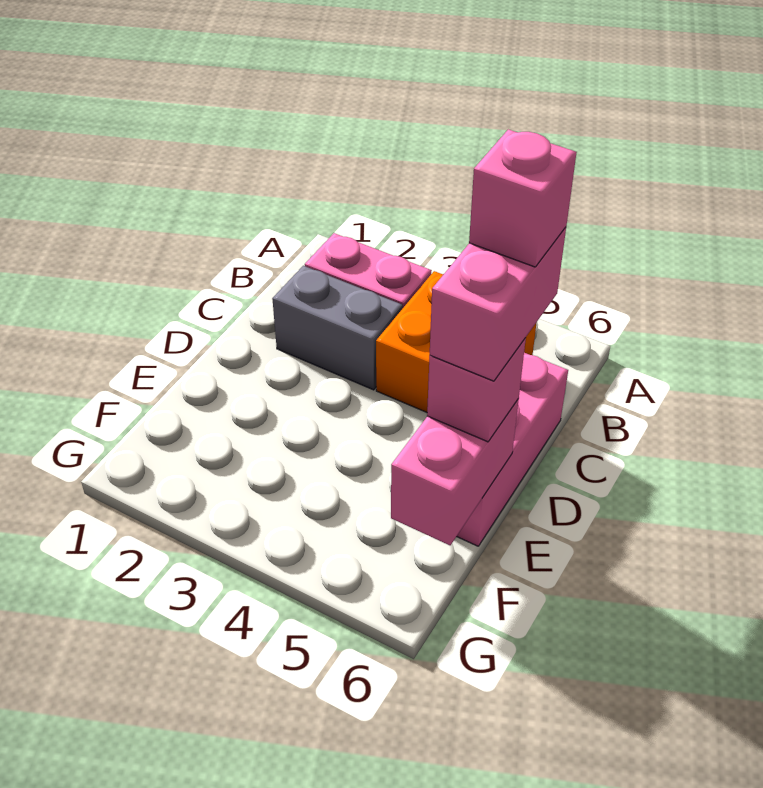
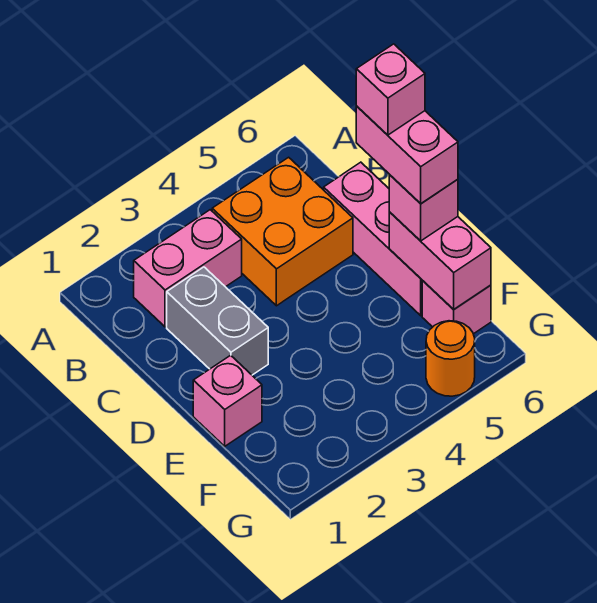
grey 1x2 brick [272,266,403,390] -> grey 1x2 brick turned to [167,267,268,375]
none -> pink 1x1 brick [193,355,262,446]
none -> pink 1x1 brick [422,281,491,334]
none -> orange 1x1 round brick [426,321,475,396]

